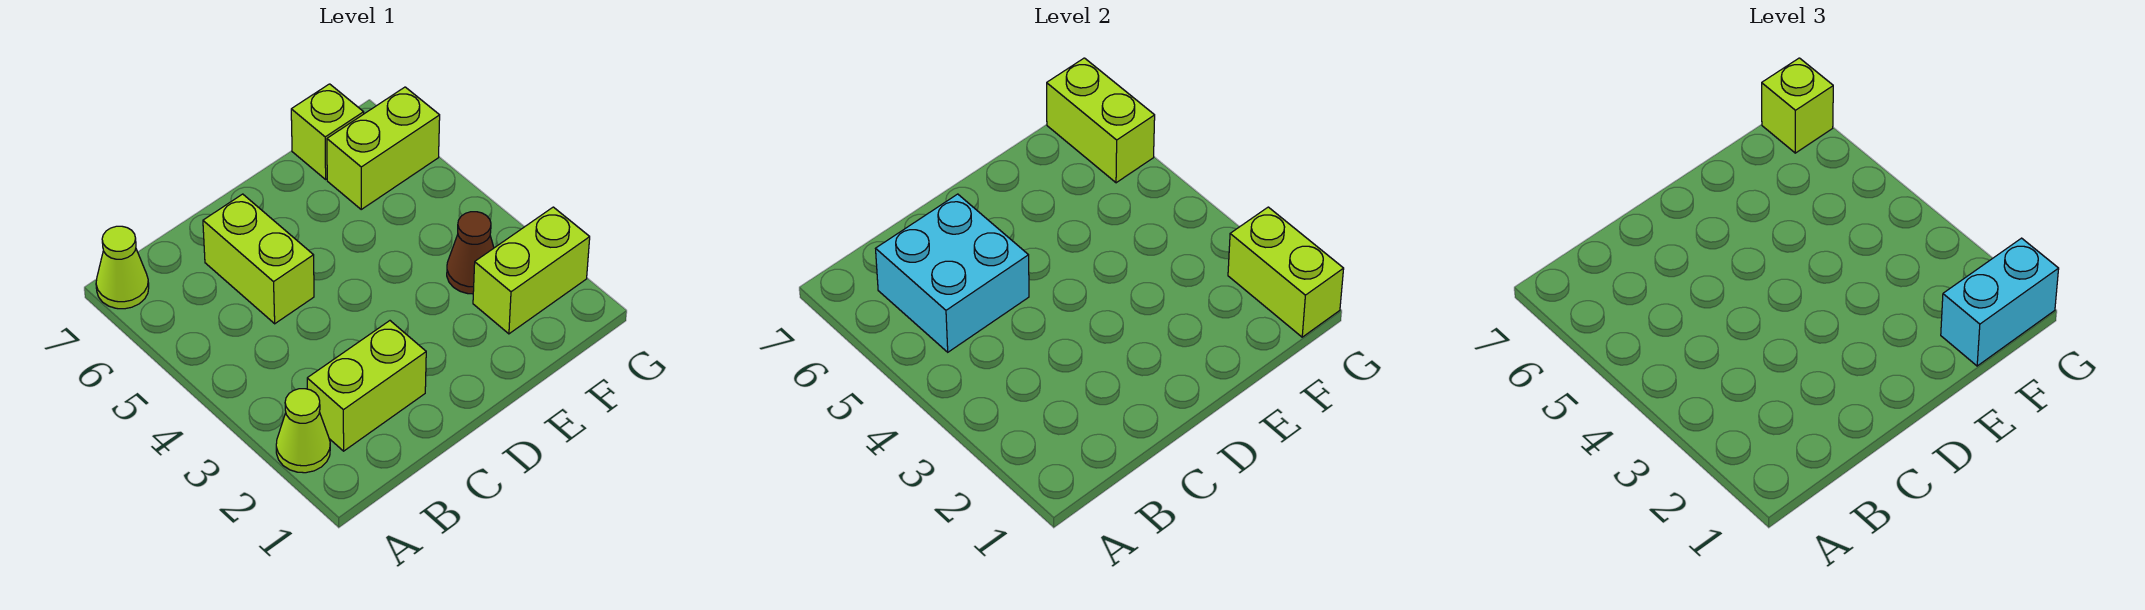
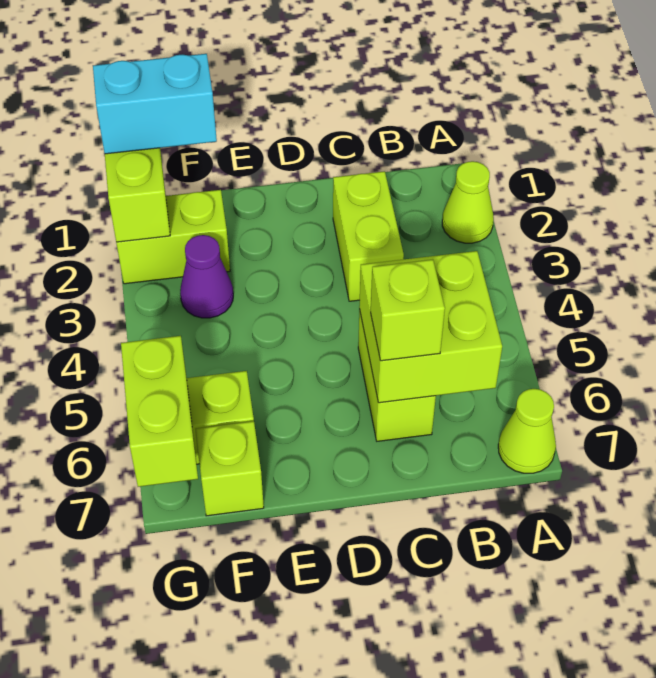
lime 1x2 brick [307,321,426,451] -> lime 1x2 brick turned to [333,171,404,301]
cyan 2x2 brick [876,194,1029,352] -> lime 2x2 brick [359,251,502,403]
brown 1x1 cone [447,212,494,294] -> purple 1x1 cone [180,235,233,318]
lime 1x1 brick [1762,58,1833,153] -> lime 1x1 brick moved to [371,260,445,361]

